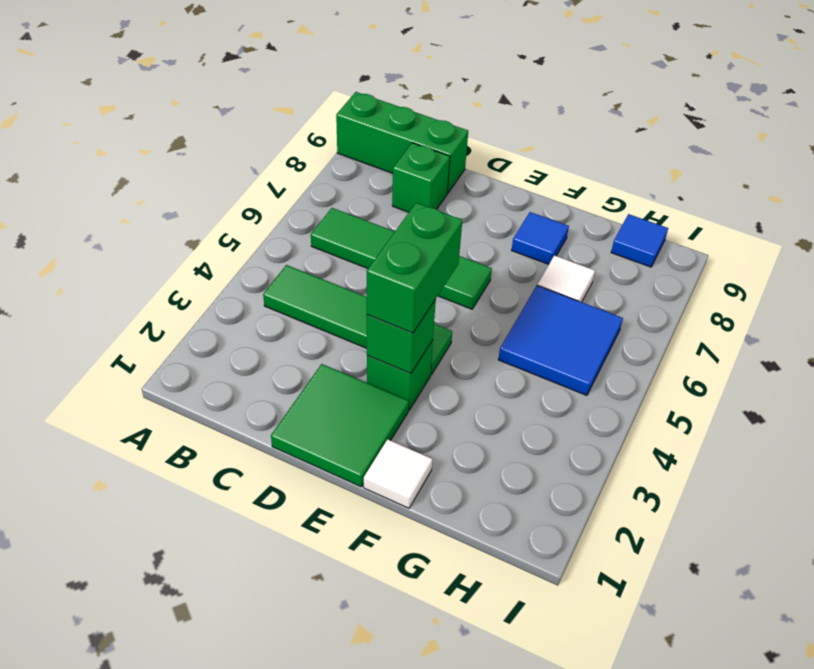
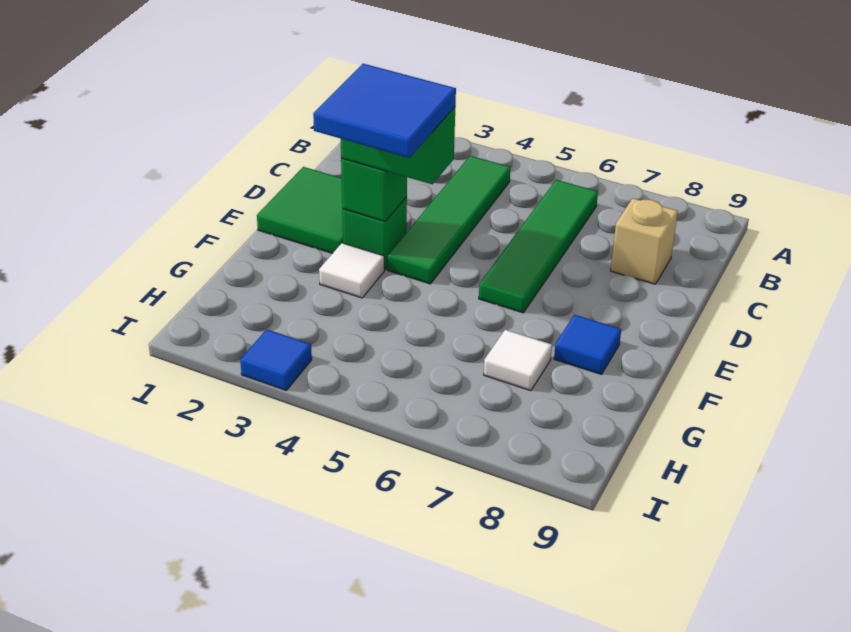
green 1x3 brick [336,92,468,193] -> none
green 1x1 brick [392,143,450,212] -> tan 1x1 brick [611,198,678,284]
white 1x1 tile [364,439,432,508] -> white 1x1 tile moved to [319,243,384,298]
blue 2x2 tile [498,286,623,395] -> blue 2x2 tile moved to [313,64,456,158]
blue 1x1 tile [611,214,668,267] -> blue 1x1 tile moved to [240,329,312,390]

